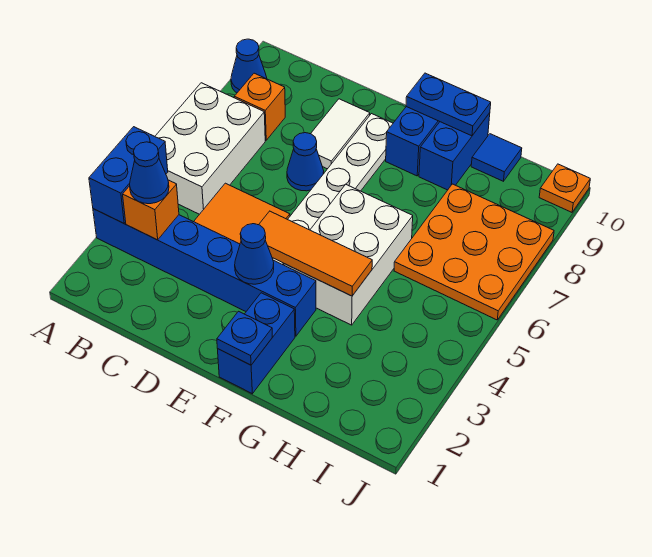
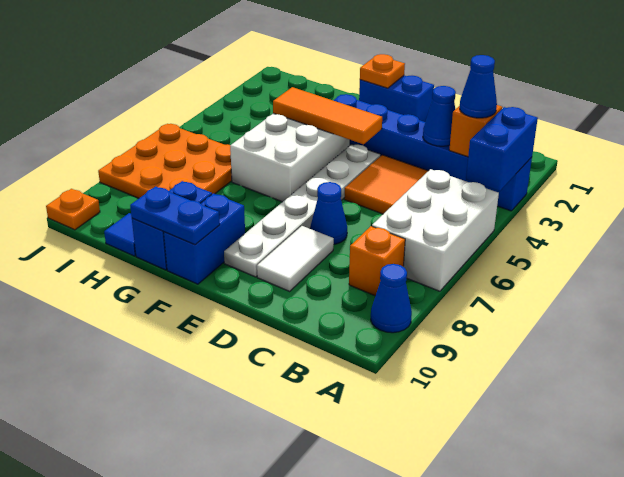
blue 1x1 cone [235,224,274,284] -> blue 1x1 cone moved to [423,86,456,146]
blue 1x2 brick [218,293,295,394] -> blue 1x2 brick turned to [359,76,434,122]
blue 1x1 plate [217,311,272,365] -> orange 1x1 plate [360,54,405,88]

